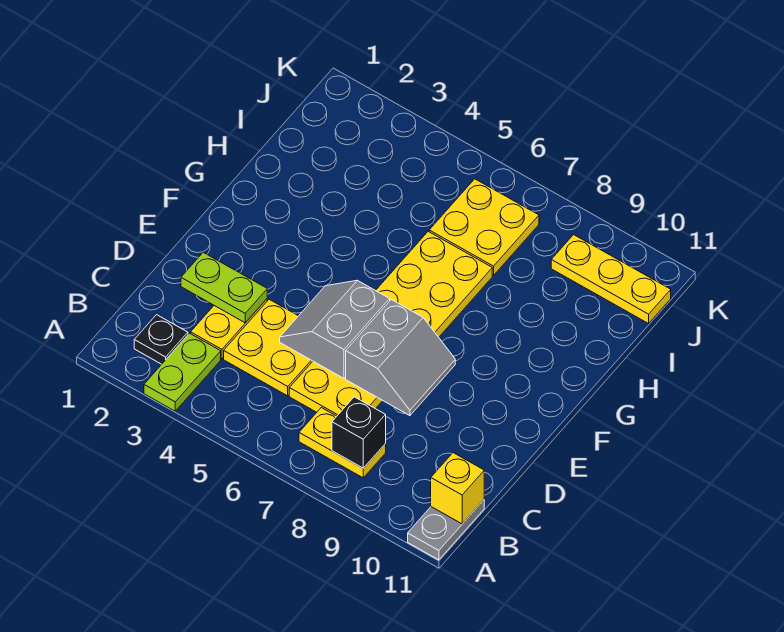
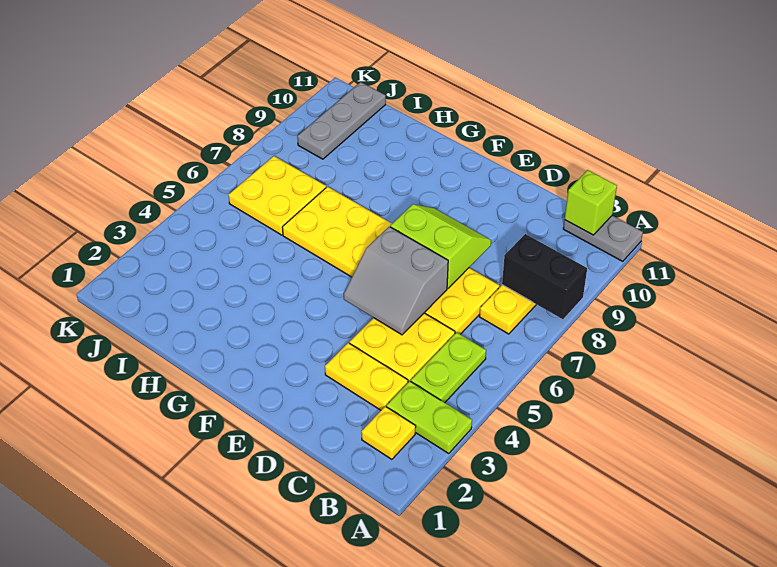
black 1x1 plate [134,315,188,364] -> yellow 1x1 plate [361,406,416,459]
black 1x1 brick [332,397,386,468] -> black 1x2 brick [502,234,587,319]
yellow 1x1 brick [431,453,484,524] -> lime 1x1 brick [565,170,617,235]
lime 1x2 plate [181,252,267,323] -> lime 1x2 plate moved to [411,332,486,403]
grey 2x2 slope [346,300,455,416] -> lime 2x2 slope [390,204,491,288]
yellow 1x3 plate [551,235,671,324] -> grey 1x3 plate [297,82,386,159]

